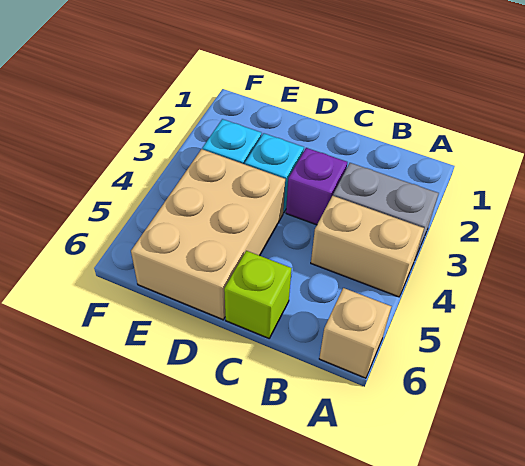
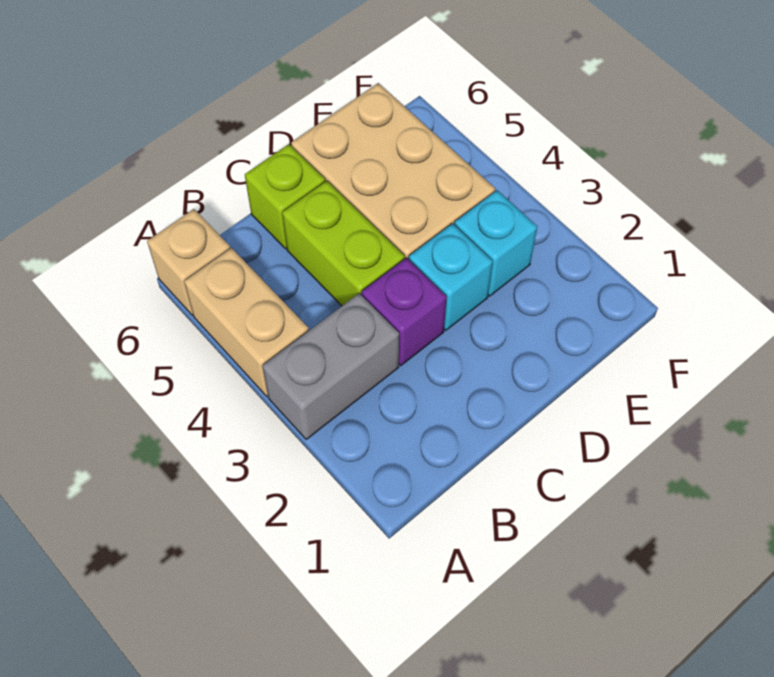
tan 1x2 brick [311,196,424,297] -> tan 1x2 brick turned to [184,248,309,397]
none -> lime 1x2 brick [282,181,405,306]

